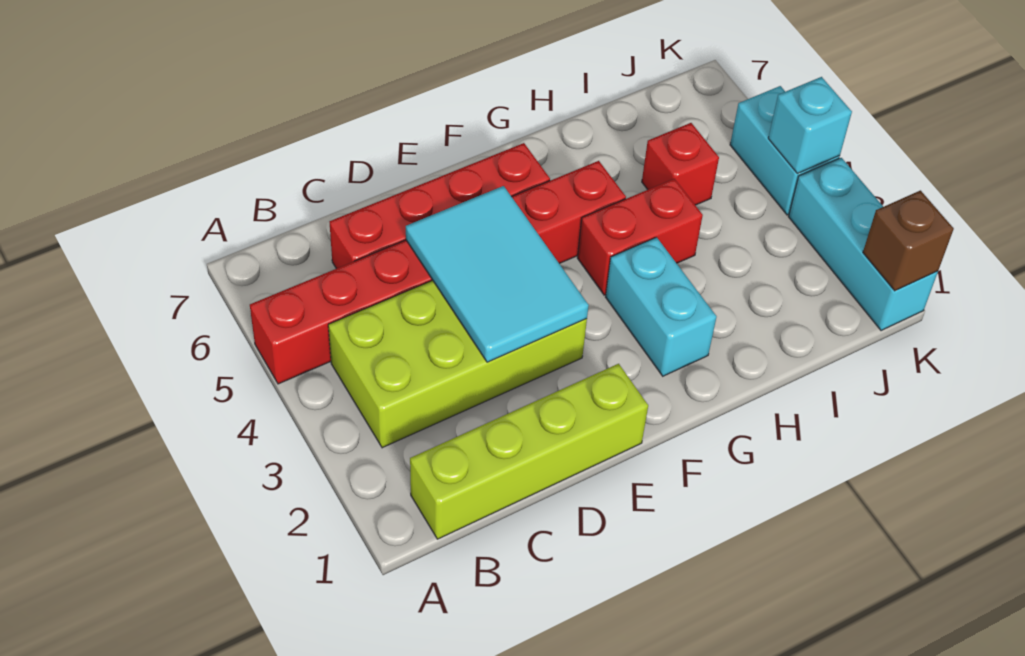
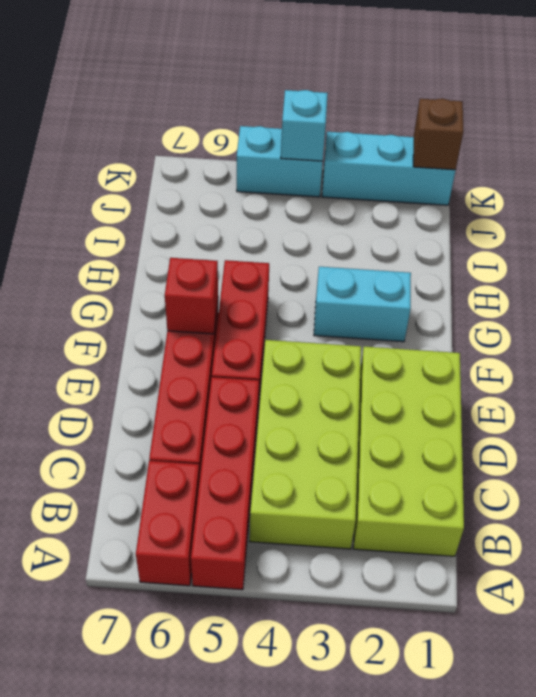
lime 1x4 brick [410,364,648,539] -> lime 2x4 brick [353,346,464,556]
cyan 2x3 tile [406,186,589,362] -> none
red 1x2 brick [578,179,703,295] -> red 1x2 brick moved to [136,461,200,586]
red 1x1 brick [642,123,719,205] -> red 1x1 brick moved to [165,258,218,334]

